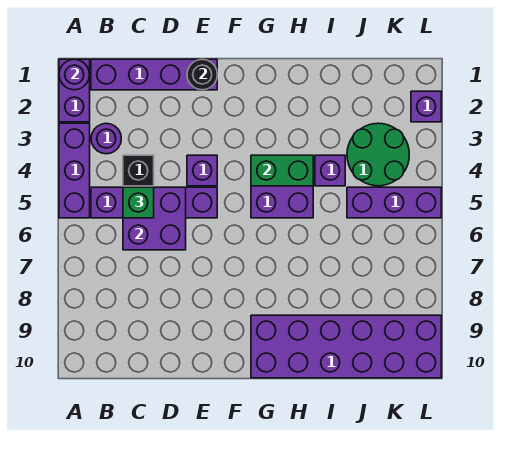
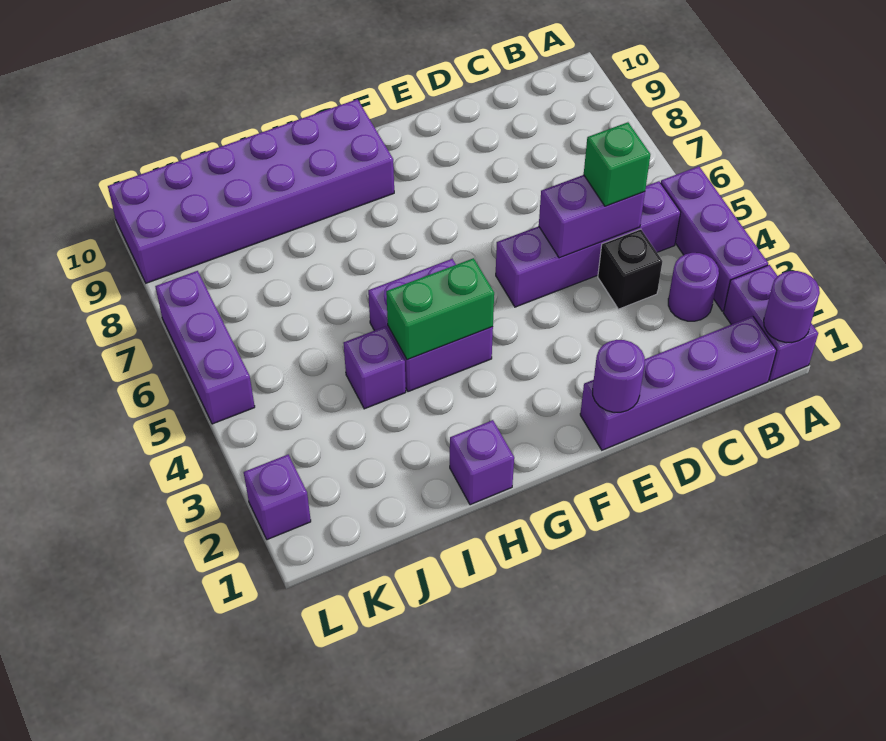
purple 2x2 brick [123,187,186,250] -> purple 1x2 brick [539,175,645,258]
black 1x1 round brick [187,59,217,90] -> purple 1x1 round brick [593,340,645,412]
purple 1x1 brick [187,155,217,186] -> purple 1x1 brick moved to [450,420,514,505]
green 2x2 round brick [347,123,409,186] -> none
purple 1x3 brick [347,187,441,218] -> purple 1x3 brick turned to [155,271,255,424]

